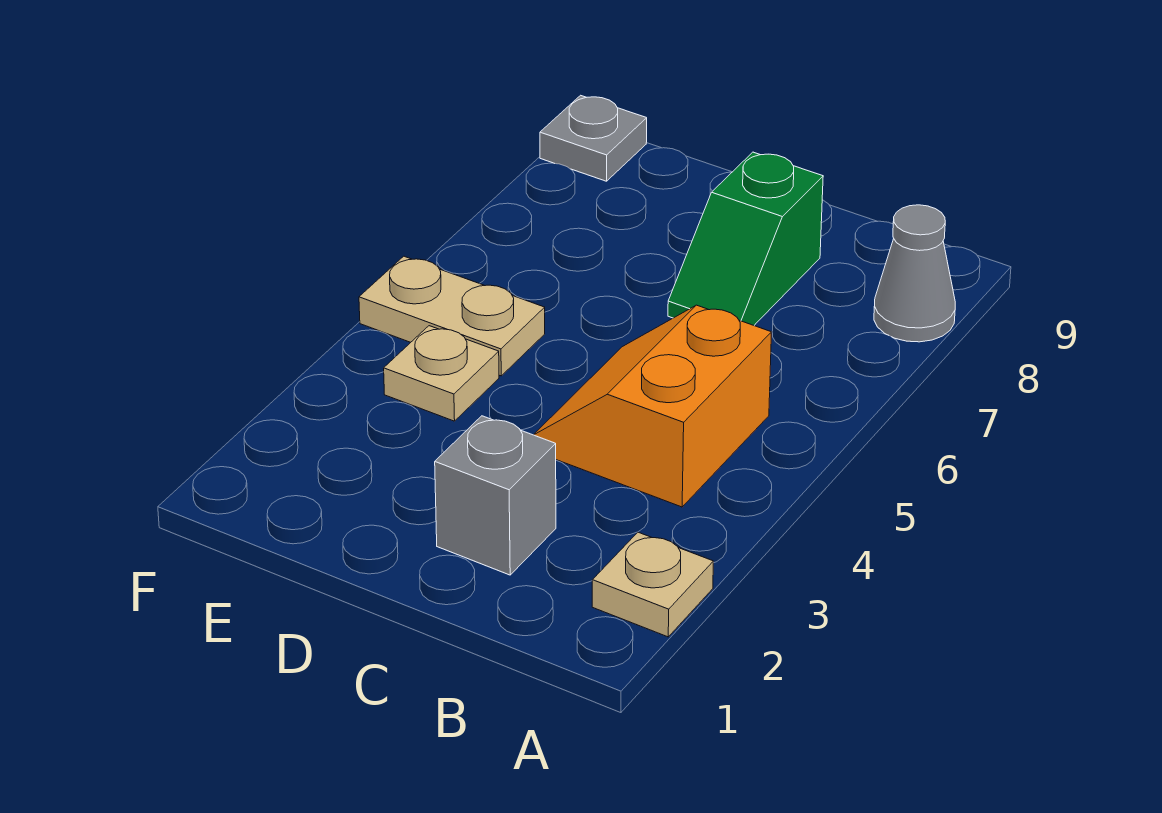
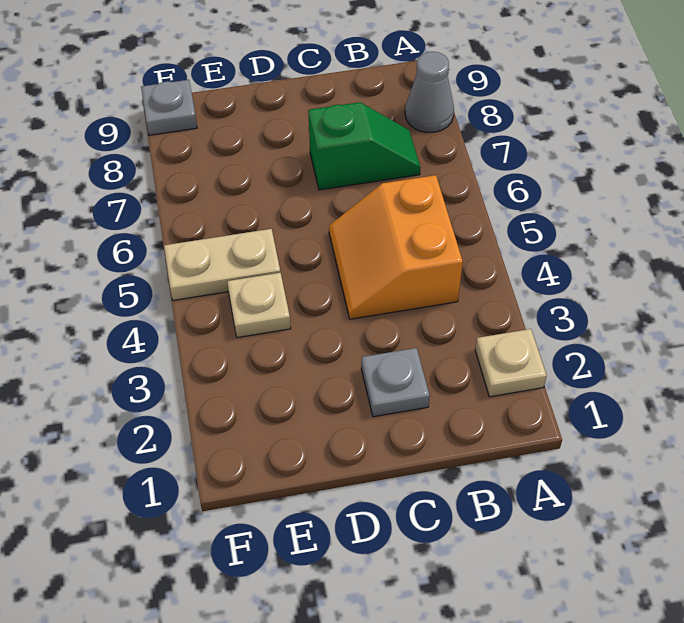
grey 1x1 brick [435,416,556,575] -> grey 1x1 plate [361,348,430,417]
green 1x2 slope [668,152,823,325] -> green 1x2 slope turned to [308,102,420,190]

